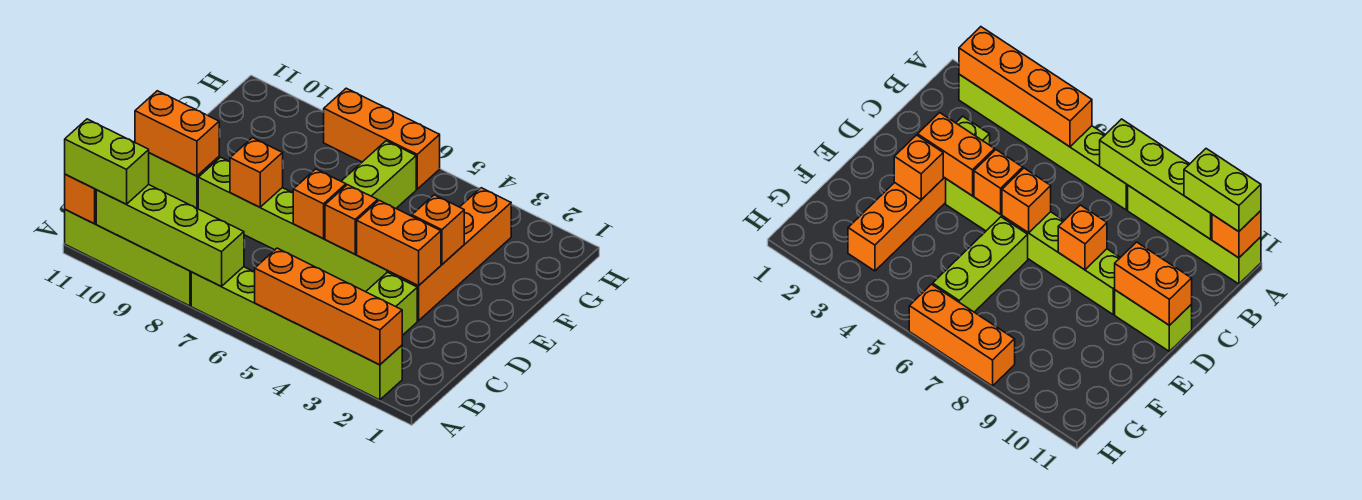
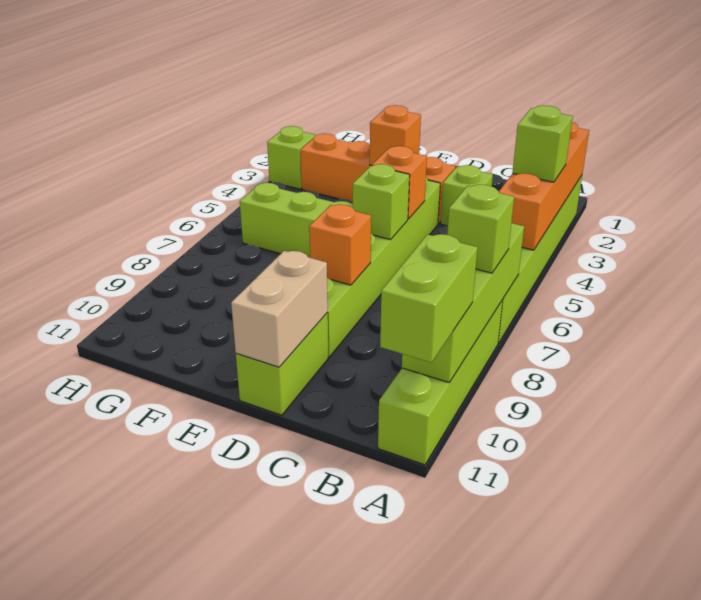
none -> lime 1x1 brick [512,105,573,182]
none -> lime 1x1 brick [447,185,514,273]
orange 1x1 brick [65,174,96,224] -> none
orange 1x2 brick [357,200,441,286] -> none
orange 1x1 brick [293,169,346,239] -> lime 1x1 brick [353,164,410,240]
orange 1x2 brick [135,91,219,176] -> tan 1x2 brick [231,251,328,367]
none -> lime 1x1 brick [267,126,316,189]
orange 1x3 brick [324,88,440,189] -> none

